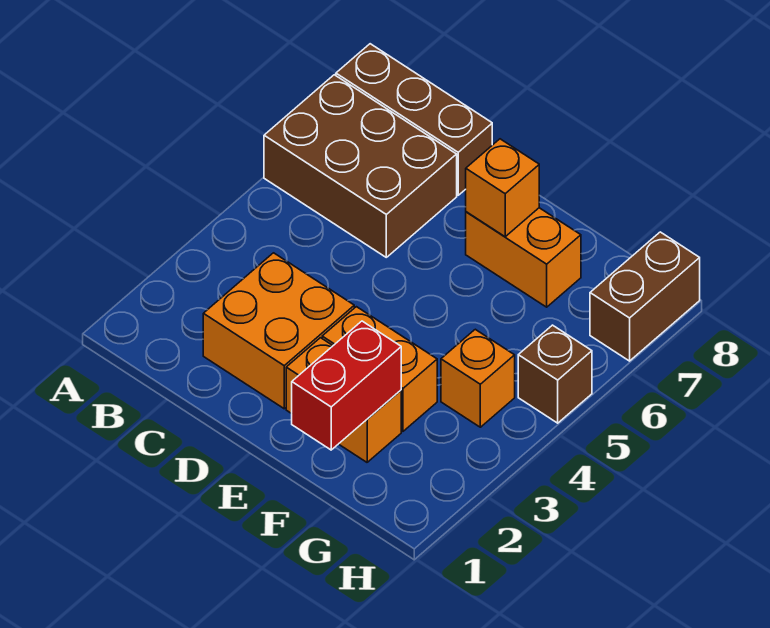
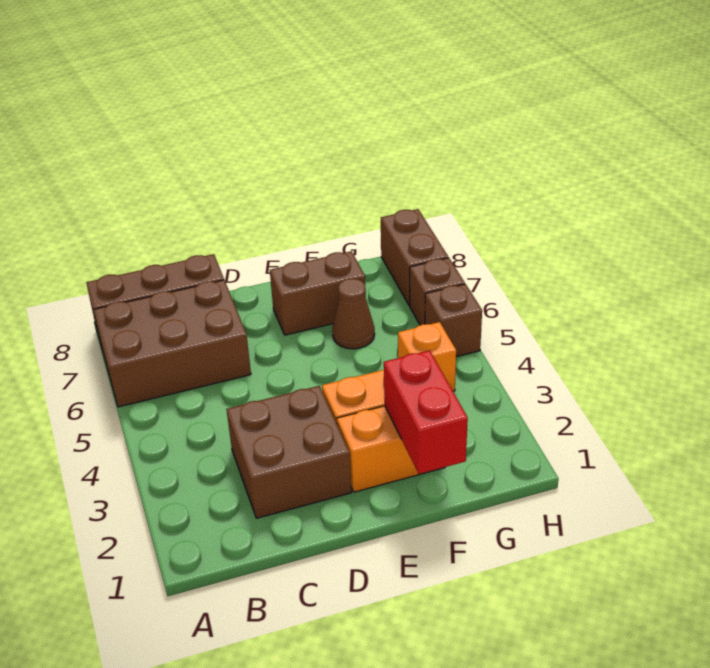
orange 2x2 brick [203,253,354,409] -> brown 2x2 brick [227,386,351,518]
orange 1x2 brick [466,208,581,307] -> brown 1x2 brick [270,251,366,335]
orange 1x1 brick [466,139,539,237] -> none
none -> brown 1x1 cone [332,278,375,349]
none -> brown 1x1 brick [410,258,465,325]

